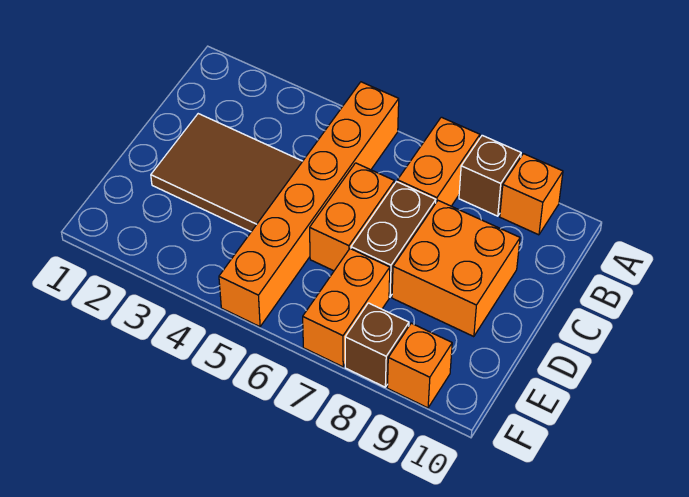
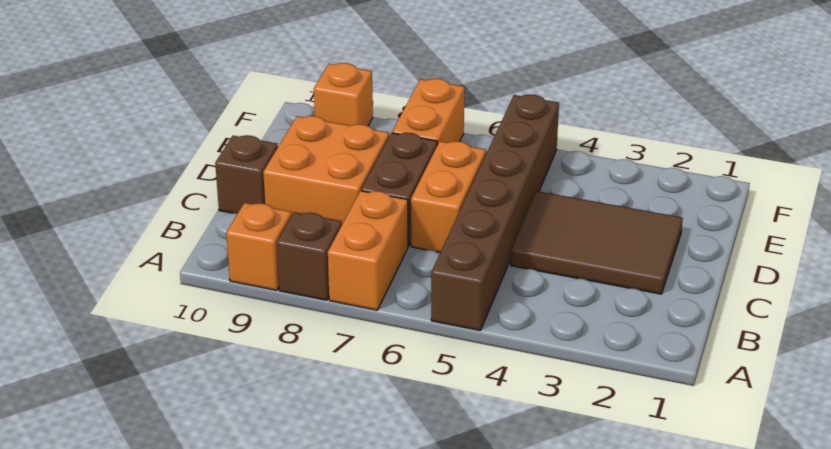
orange 1x6 brick [219,82,399,327] -> brown 1x6 brick [431,94,559,331]
brown 1x1 brick [345,303,409,387] -> brown 1x1 brick moved to [215,135,278,214]

